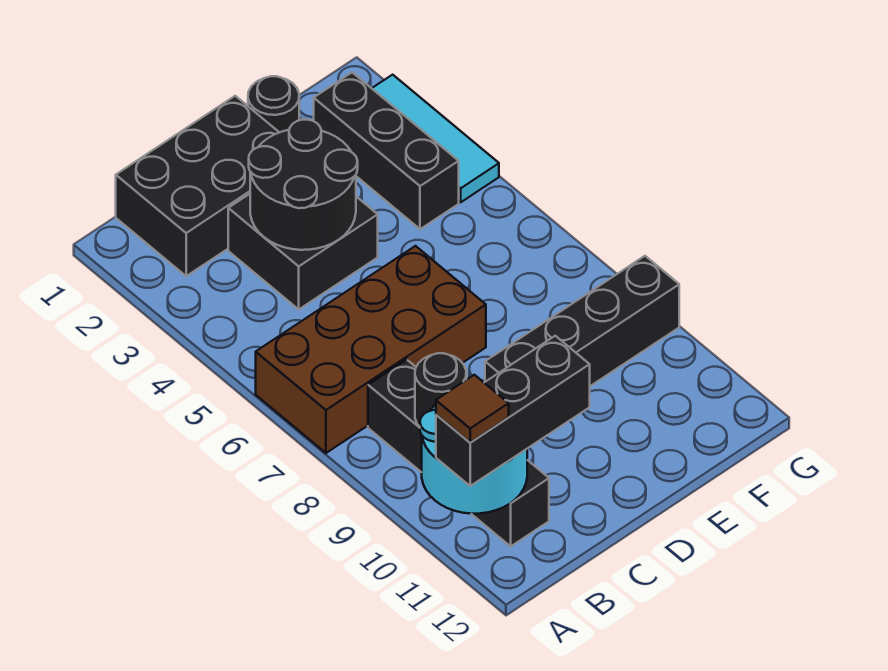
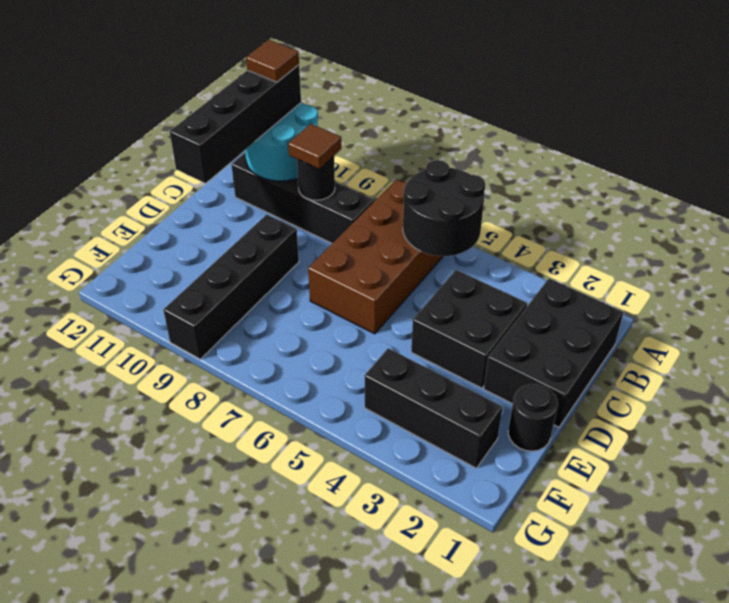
black 1x3 brick [436,336,590,486] -> black 1x4 brick [170,65,301,183]
none -> brown 1x1 tile [288,124,341,169]
black 2x2 round brick [249,120,358,250] -> black 2x2 round brick moved to [403,160,485,256]
cyan 1x3 tile [372,75,499,202] -> none

